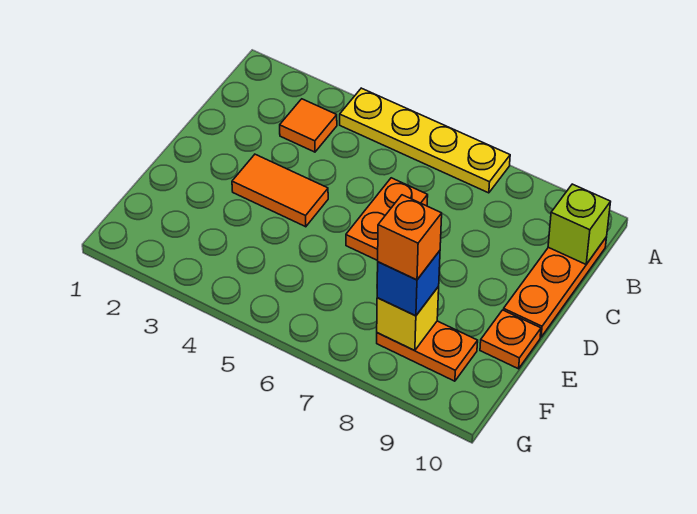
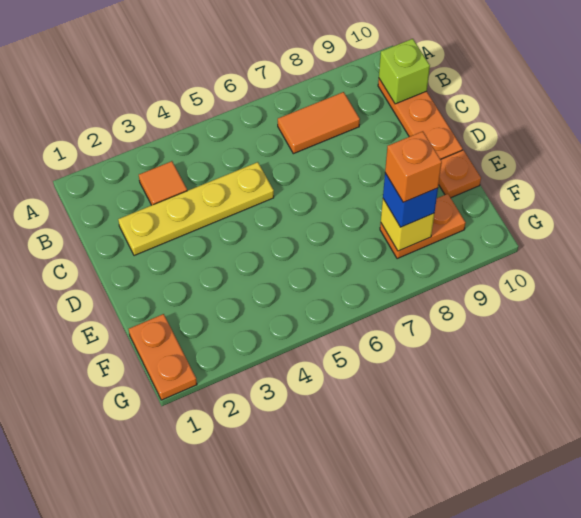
yellow 1x4 plate [340,88,510,193] -> yellow 1x4 plate moved to [118,162,274,256]
orange 1x2 plate [346,178,428,261] -> orange 1x2 plate moved to [129,314,197,400]
orange 1x2 tile [232,154,328,227] -> orange 1x2 tile moved to [278,92,360,154]

